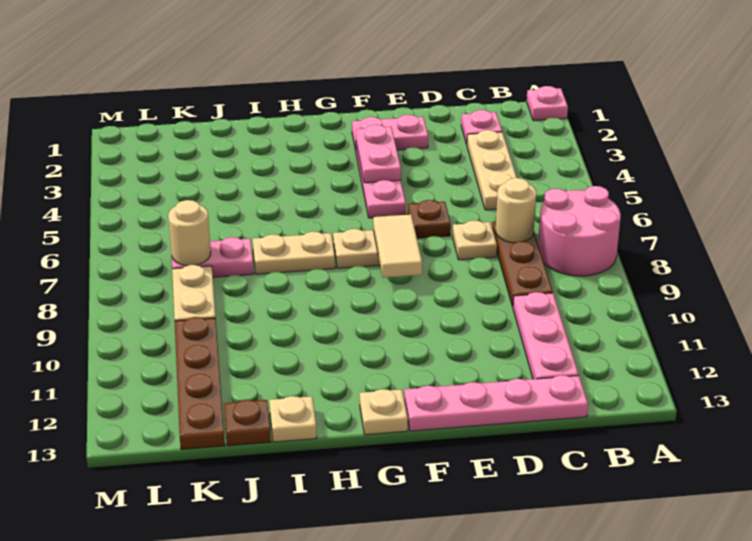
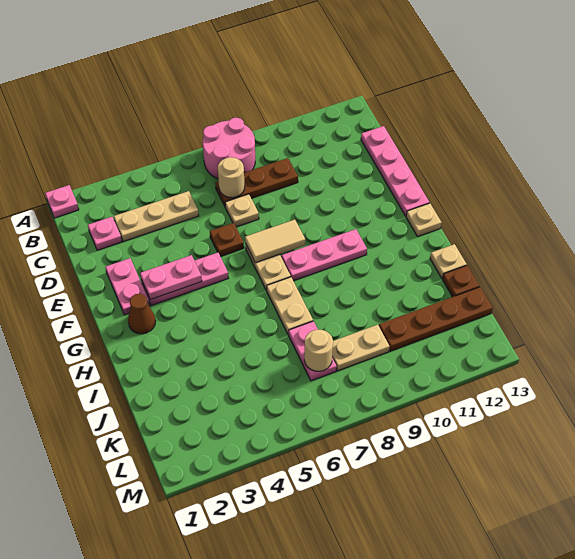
pink 1x3 plate [513,292,579,379] -> pink 1x3 plate moved to [282,229,367,281]
none -> brown 1x1 cone [128,294,156,334]

